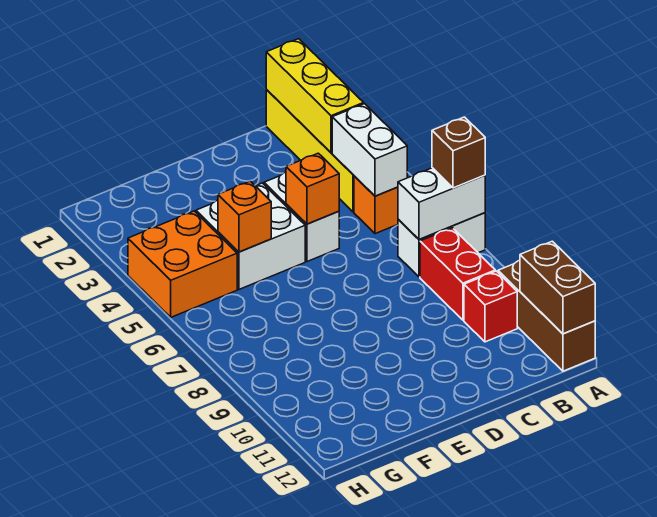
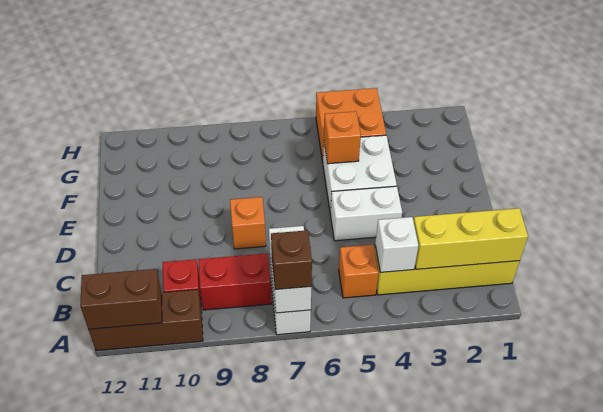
white 1x2 brick [332,104,407,196] -> white 1x1 brick [375,217,418,272]
orange 1x1 brick [286,153,339,224] -> orange 1x1 brick moved to [230,197,266,249]

